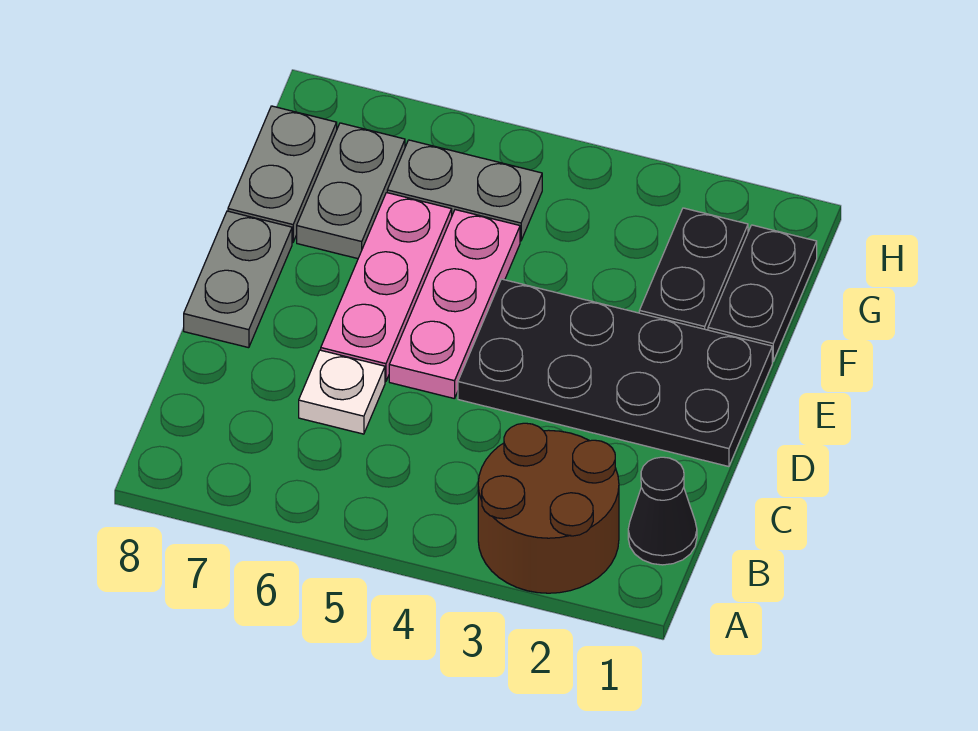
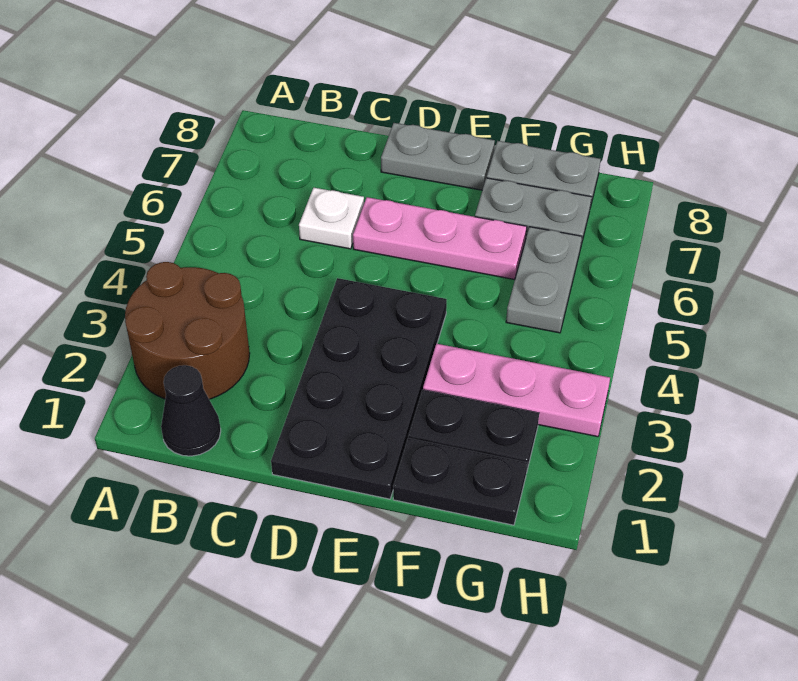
pink 1x3 plate [389,210,520,399] -> pink 1x3 plate moved to [423,344,610,437]

